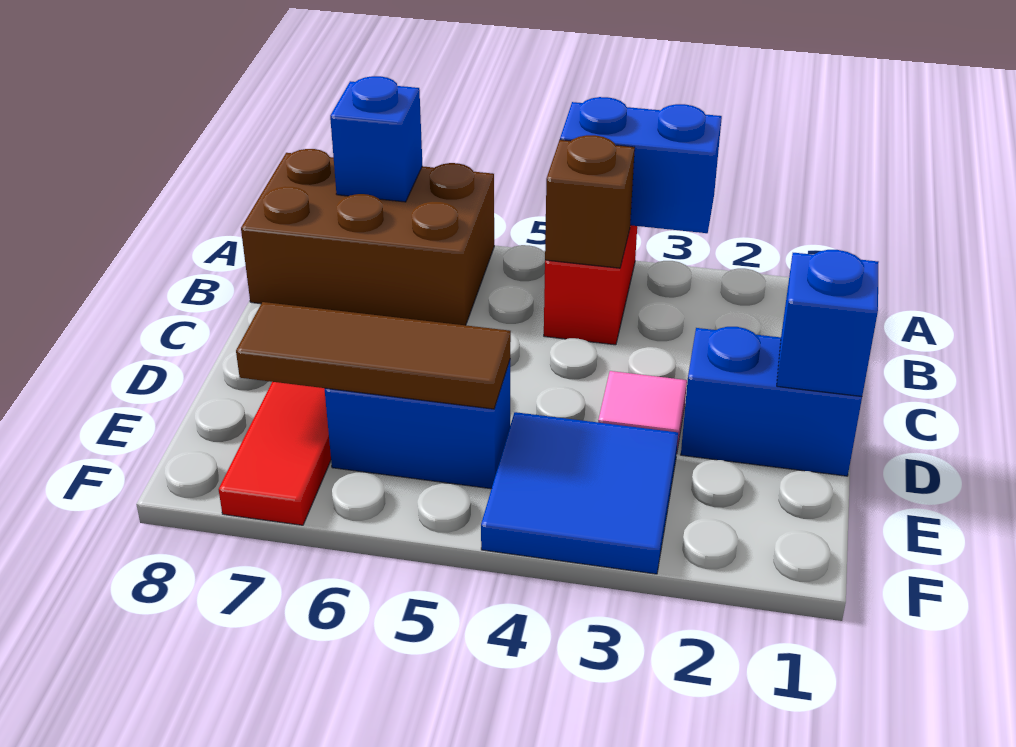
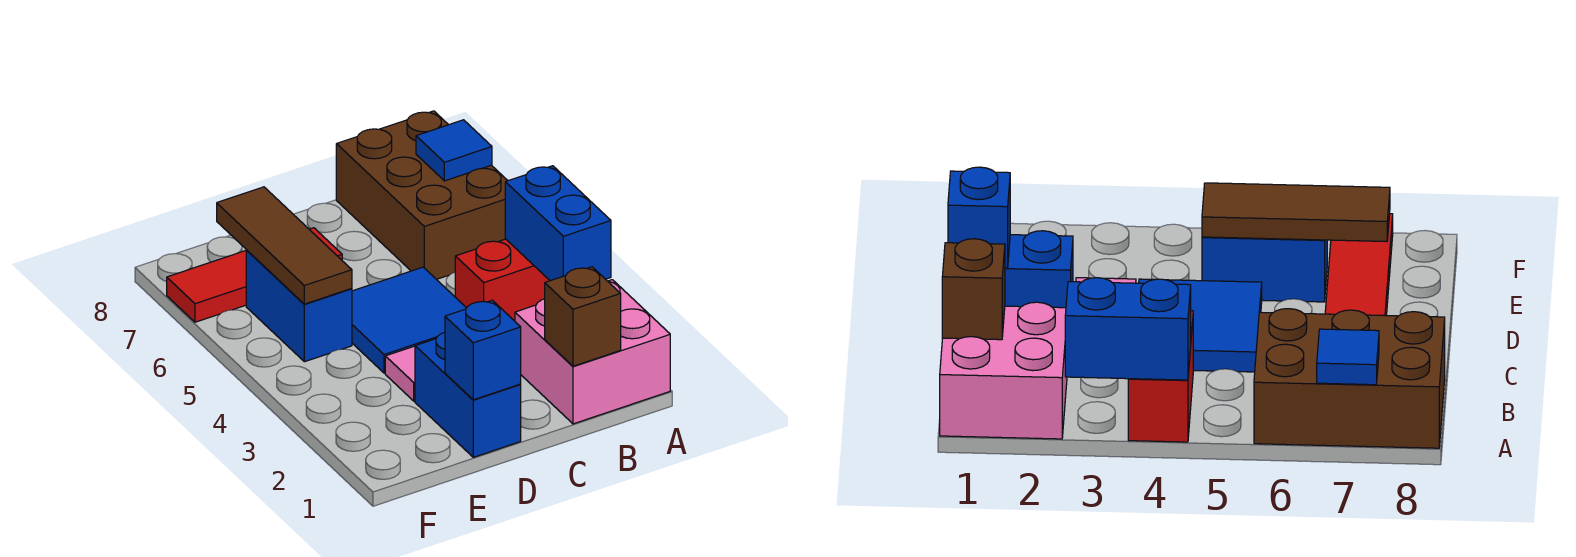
none -> pink 2x2 brick [515,280,670,424]
blue 1x1 brick [330,76,422,202] -> blue 1x1 tile [416,120,492,181]
brown 1x1 brick [545,135,635,268] -> brown 1x1 brick moved to [545,267,621,366]
blue 2x2 tile [481,412,678,574] -> blue 2x2 tile moved to [352,267,466,373]

